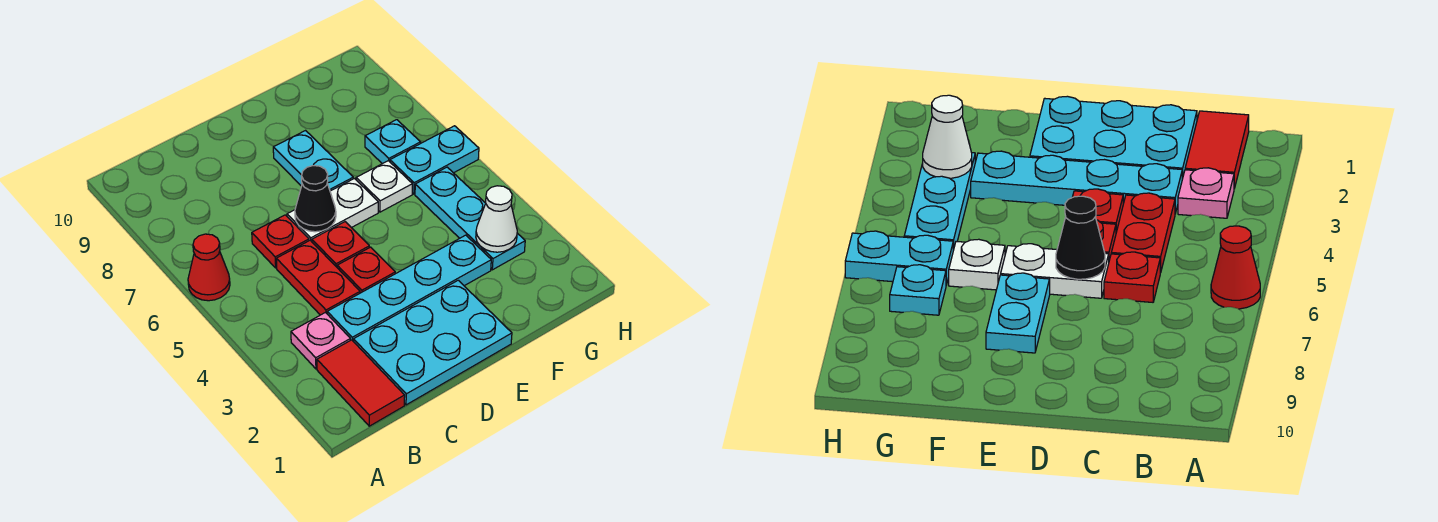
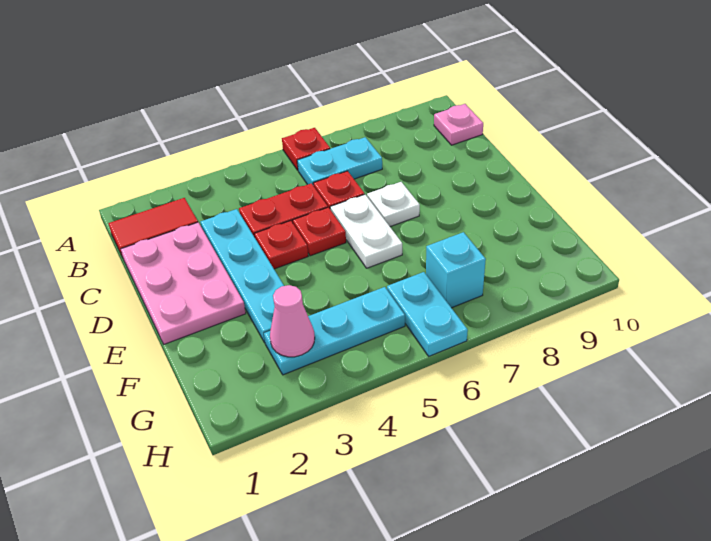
red 1x1 cone [188,234,230,301] -> red 1x1 plate [282,128,330,170]
pink 1x1 plate [291,313,350,369] -> pink 1x1 plate moved to [434,104,483,145]
cyan 2x3 plate [354,280,512,405] -> pink 2x3 plate [121,222,246,344]
black 1x1 cone [295,166,336,232] -> none
cyan 1x2 plate [273,131,353,191] -> cyan 1x2 plate moved to [297,137,382,186]
white 1x1 plate [356,161,412,212] -> white 1x1 plate moved to [367,182,420,227]
white 1x1 cone [476,186,517,252] -> pink 1x1 cone [270,285,315,357]
cyan 1x1 plate [365,120,421,164] -> cyan 1x1 brick [426,232,486,308]

